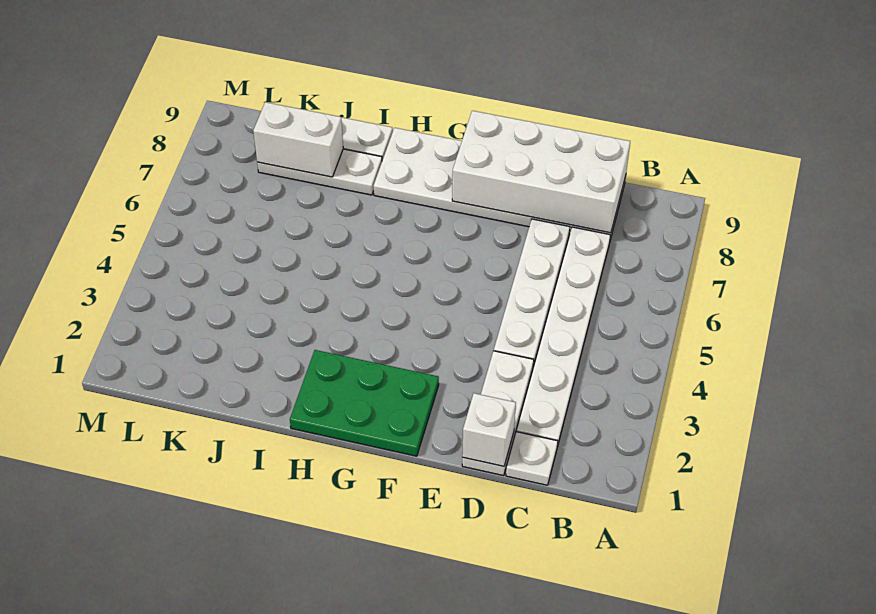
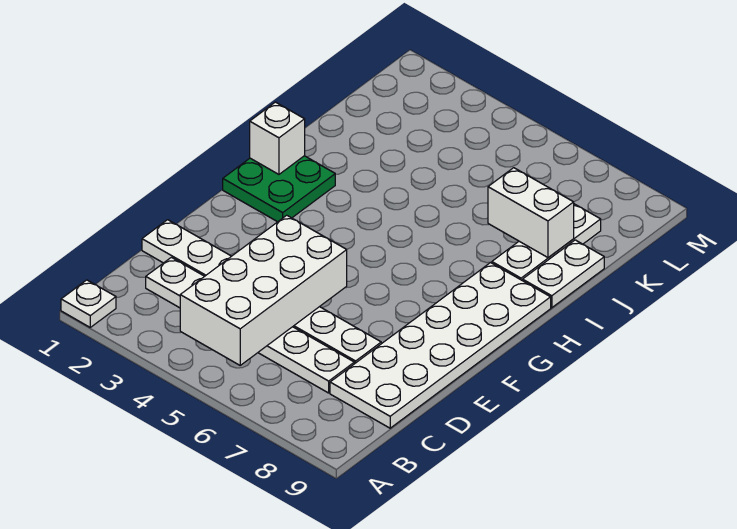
white 1x1 plate [506,432,558,485] -> white 1x1 plate moved to [61,280,116,327]
white 2x4 brick [452,111,630,233] -> white 2x4 brick moved to [180,215,347,365]
white 1x1 brick [462,393,516,466] -> white 1x1 brick moved to [250,102,305,174]
green 2x3 plate [290,350,439,456] -> green 2x2 plate [223,156,335,222]
white 1x2 brick [253,102,343,177] -> white 1x2 brick turned to [488,168,574,257]

